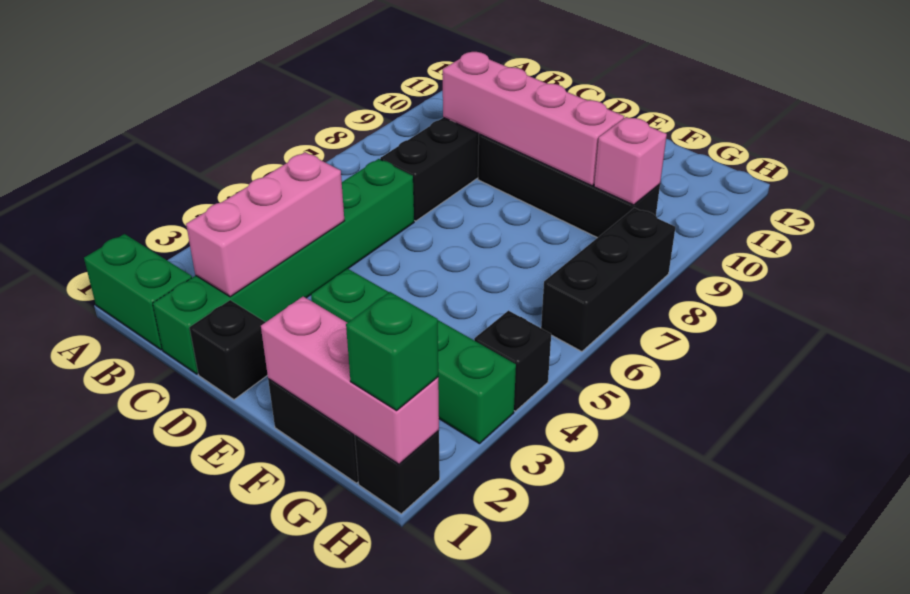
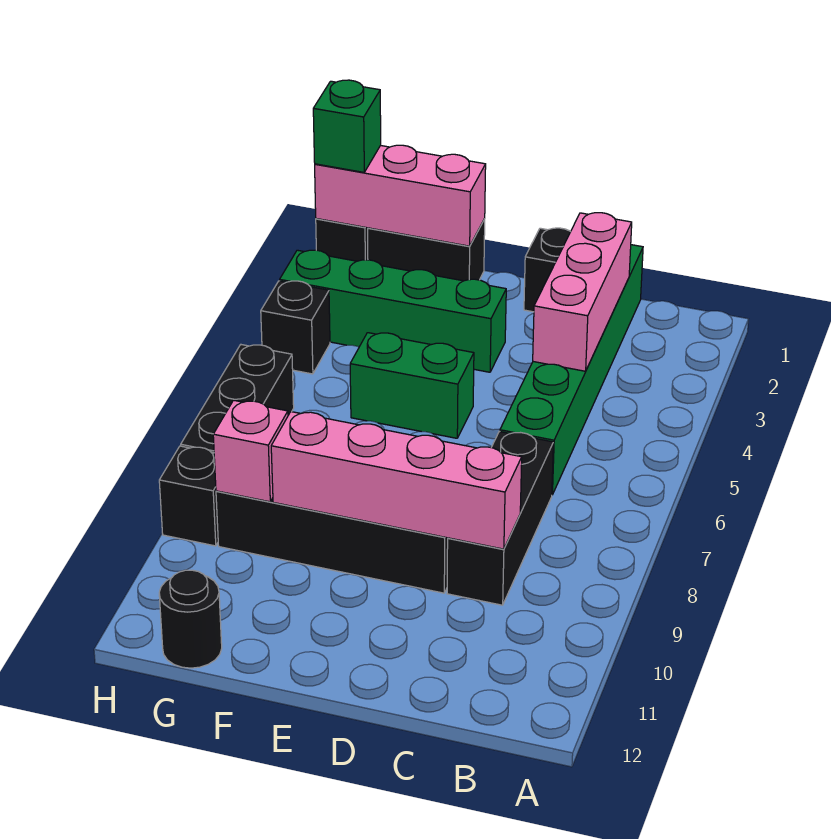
green 1x2 brick [84,234,192,350] -> green 1x2 brick moved to [350,333,474,438]
none -> black 1x1 round brick [159,570,222,668]
none -> black 1x1 brick [159,446,218,546]

